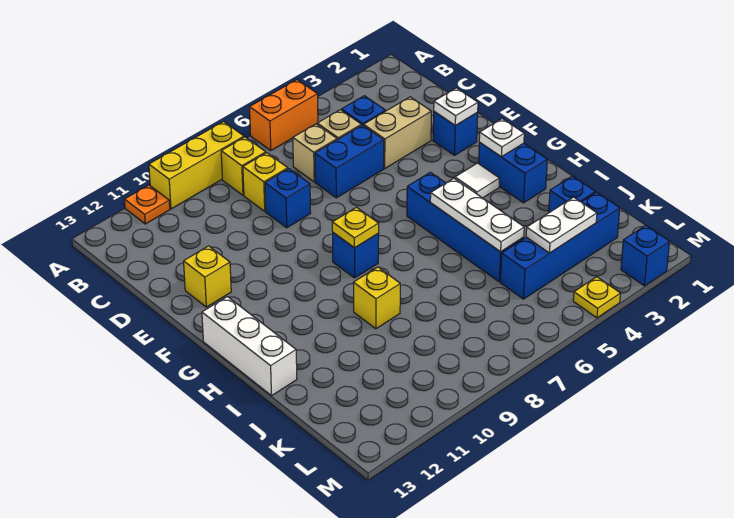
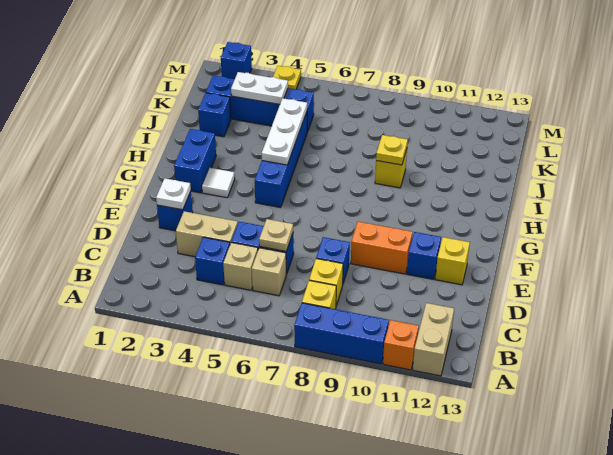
orange 1x2 brick [250,80,318,151] -> orange 1x2 brick moved to [351,222,413,274]
yellow 1x3 brick [149,122,244,209] -> blue 1x3 brick [294,303,389,364]
orange 1x1 plate [125,185,170,224] -> orange 1x1 brick [383,320,419,370]
none -> tan 1x2 brick [413,303,454,376]
none -> tan 1x1 plate [259,219,293,251]
white 1x1 plate [479,119,524,157] -> none
blue 1x1 brick [333,233,379,278] -> blue 1x1 brick moved to [407,232,441,279]
yellow 1x1 plate [332,207,379,248] -> yellow 1x1 plate moved to [376,135,408,165]
white 1x3 brick [202,297,297,396] -> none

